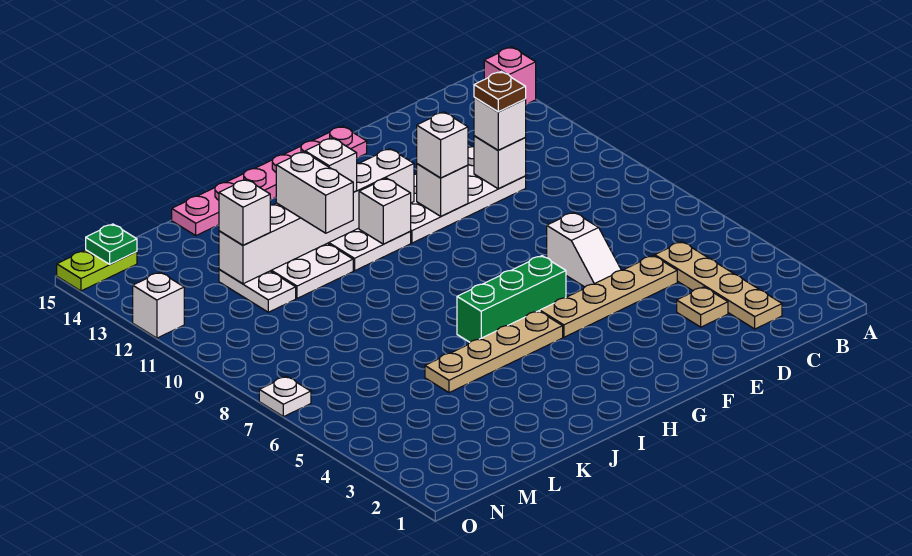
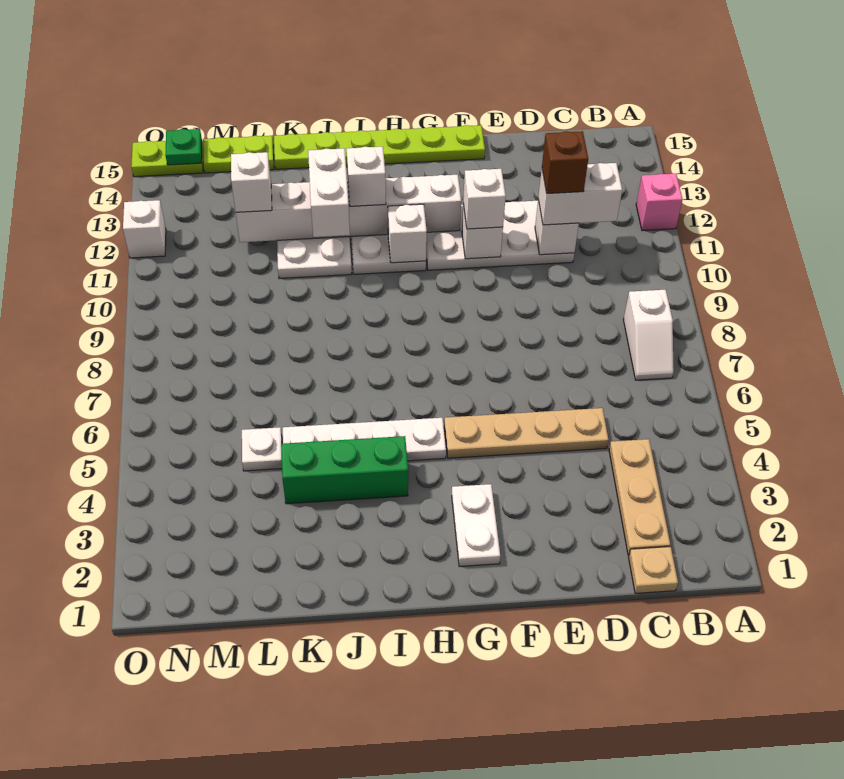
pink 1x1 brick [484,47,536,105] -> pink 1x1 brick moved to [636,174,683,231]
tan 1x4 plate [655,242,782,329] -> tan 1x3 plate [609,439,670,555]
tan 1x1 plate [677,287,728,327] -> tan 1x1 plate moved to [629,547,678,593]
white 1x1 brick [474,97,526,150] -> white 1x2 brick [538,163,622,225]
brown 1x1 plate [474,71,526,112] -> brown 1x1 brick [542,131,588,193]
white 1x2 slope [547,212,621,287] -> white 1x2 slope moved to [623,290,674,380]
pink 1x6 plate [172,126,367,235] -> lime 1x6 plate [274,125,485,169]
green 1x3 brick [457,256,566,342] -> green 1x3 brick moved to [281,436,408,504]
tan 1x4 plate [425,311,563,393] -> white 1x4 plate [283,418,446,461]
white 1x2 plate [219,269,296,312] -> white 1x2 plate moved to [452,484,500,566]
none -> lime 1x2 plate [203,136,274,173]
white 1x1 plate [259,376,311,417] -> white 1x1 plate moved to [242,427,282,471]

